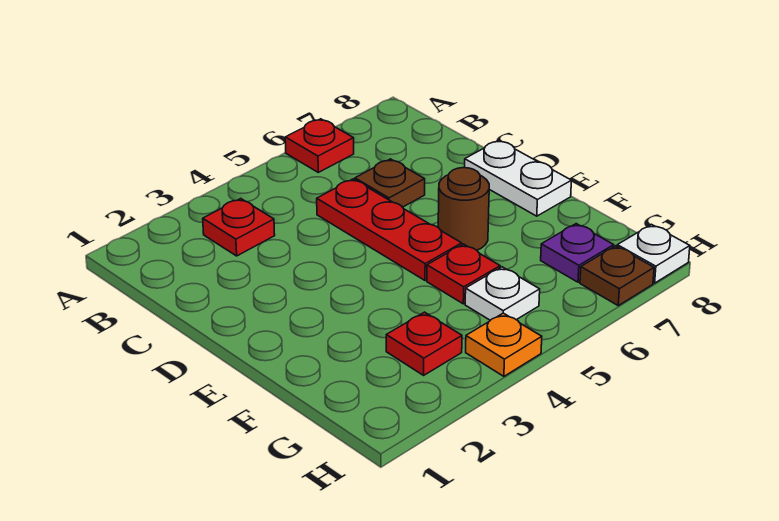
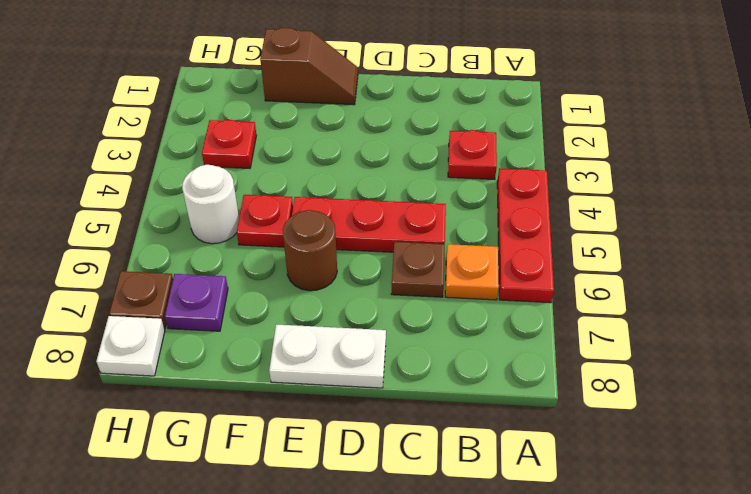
red 1x1 plate [285,119,354,172] -> red 1x3 plate [497,168,554,303]
none -> brown 1x2 slope [260,28,358,105]
white 1x1 plate [465,267,540,320] -> white 1x1 round brick [182,165,239,244]
orange 1x1 plate [466,313,542,376] -> orange 1x1 plate moved to [445,244,499,300]

